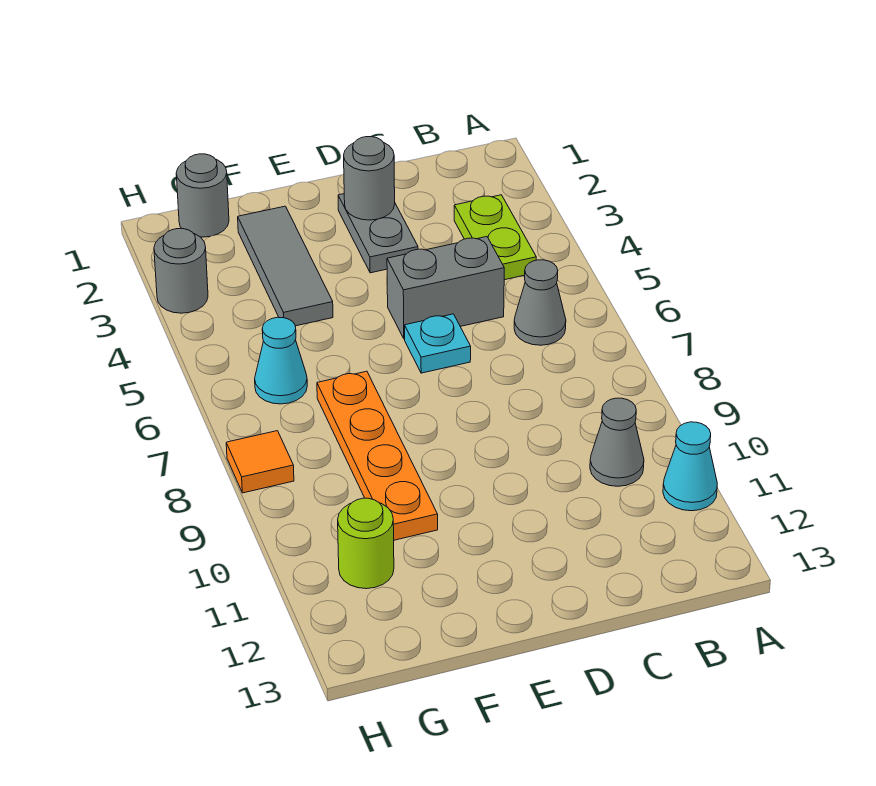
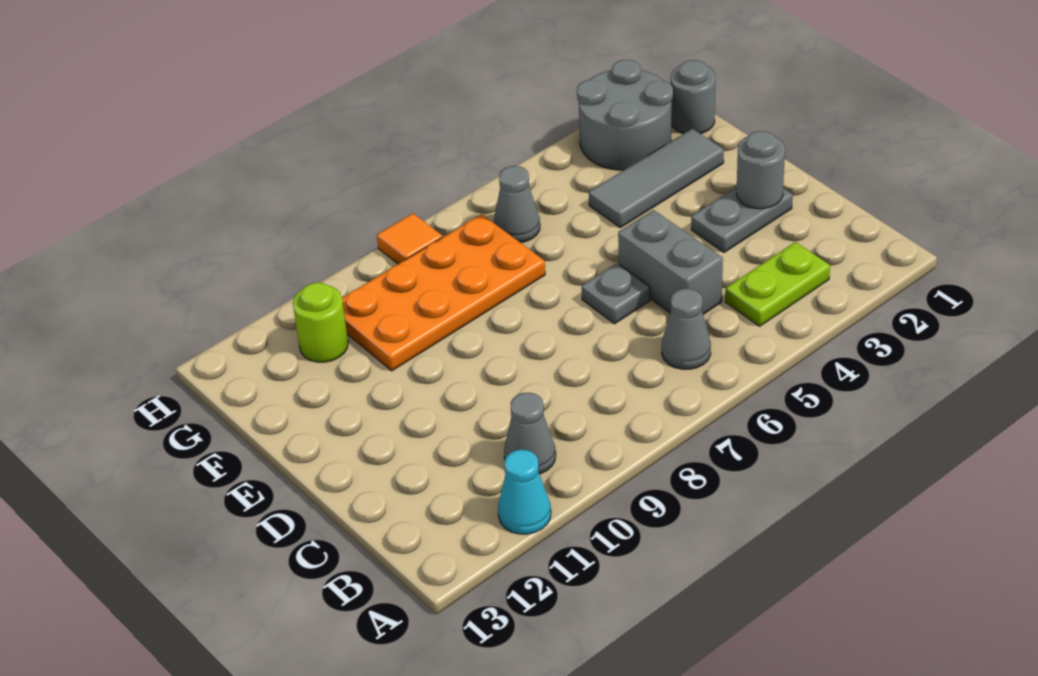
cyan 1x1 plate [405,314,471,373] -> grey 1x1 plate [582,263,650,324]
orange 1x4 plate [317,371,438,540] -> orange 2x4 plate [342,214,545,371]
cyan 1x1 cone [255,317,307,404] -> grey 1x1 cone [494,166,540,243]
grey 1x1 round brick [154,229,208,313] -> grey 2x2 round brick [577,60,673,170]

